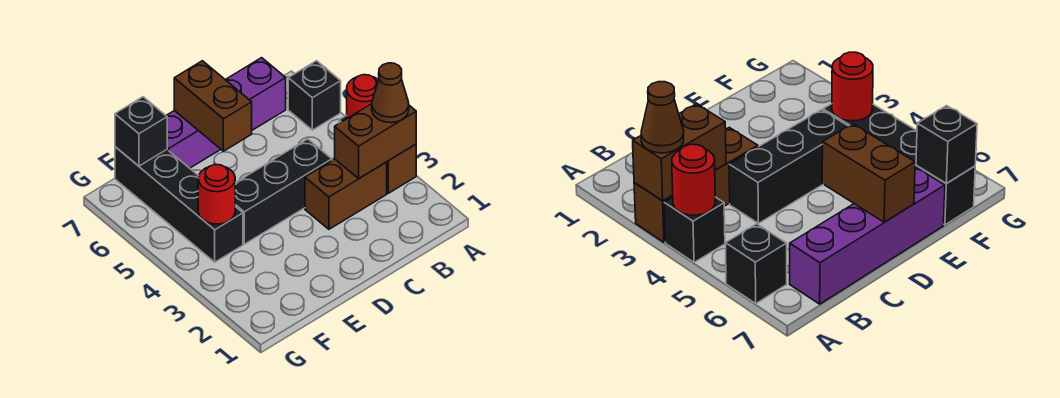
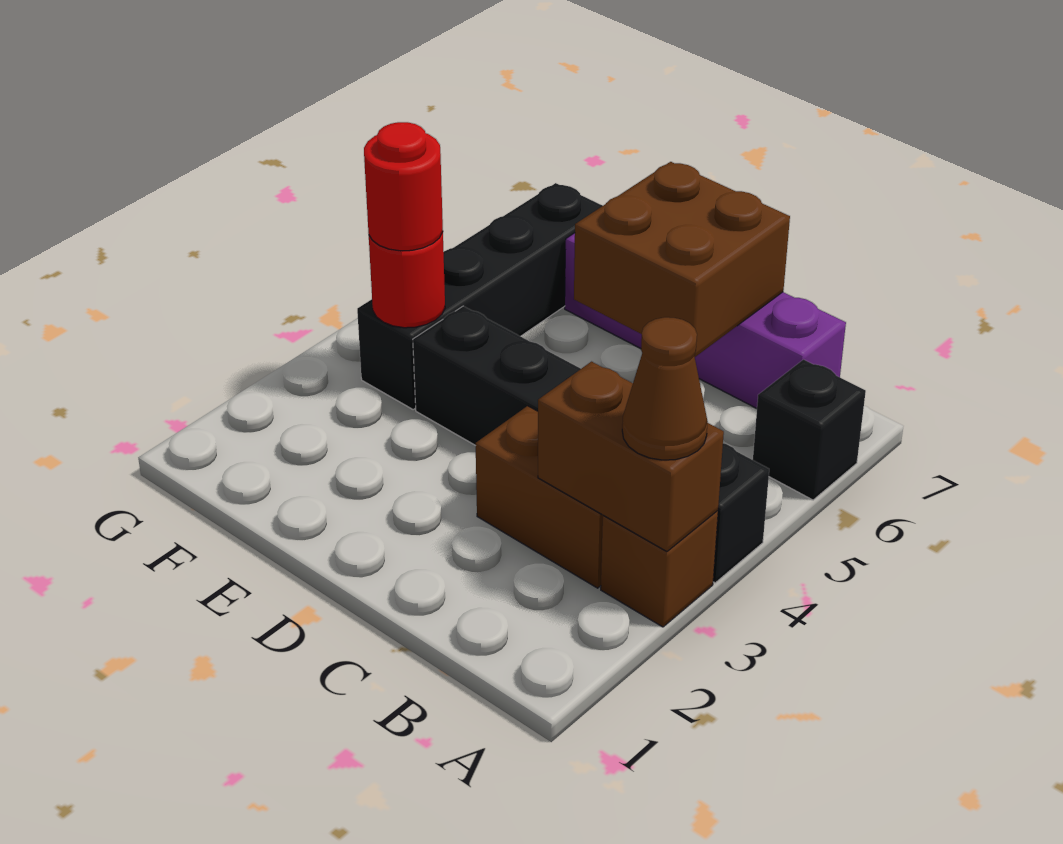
red 1x1 round brick [347,75,378,118] -> red 1x1 round brick moved to [364,122,443,251]
brown 1x2 brick [174,61,252,151] -> brown 2x2 brick [574,162,790,357]
black 1x1 brick [115,97,167,166] -> none

